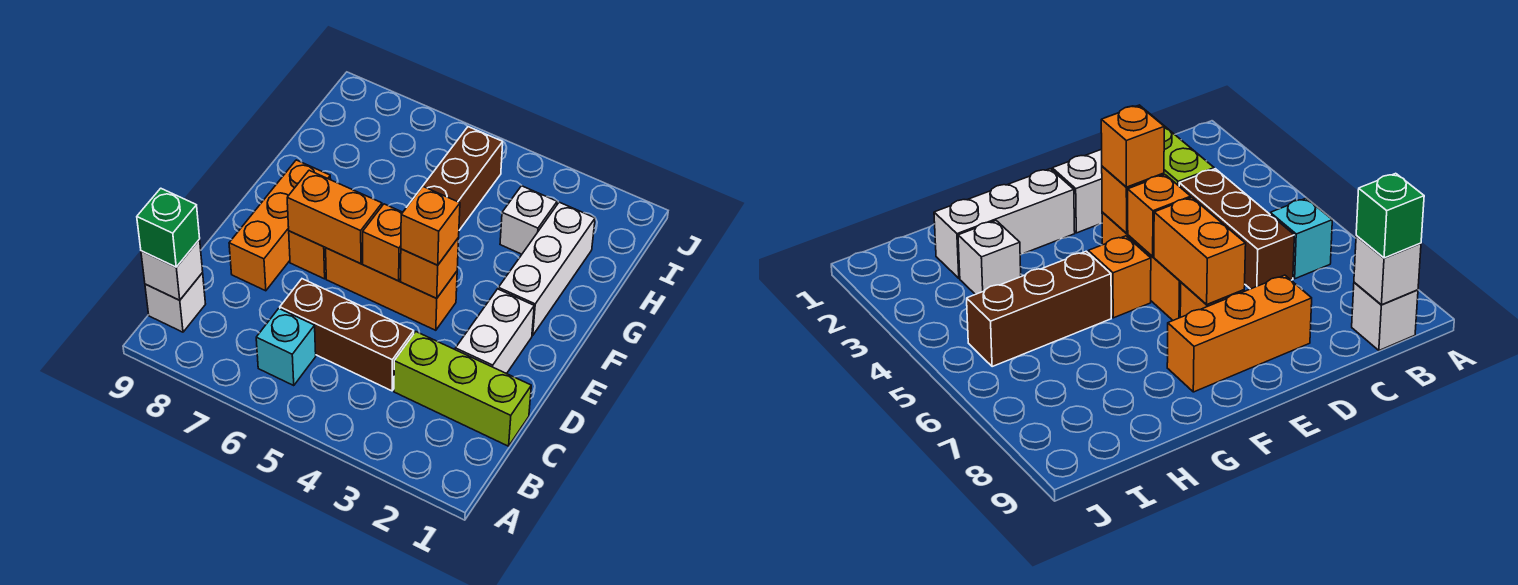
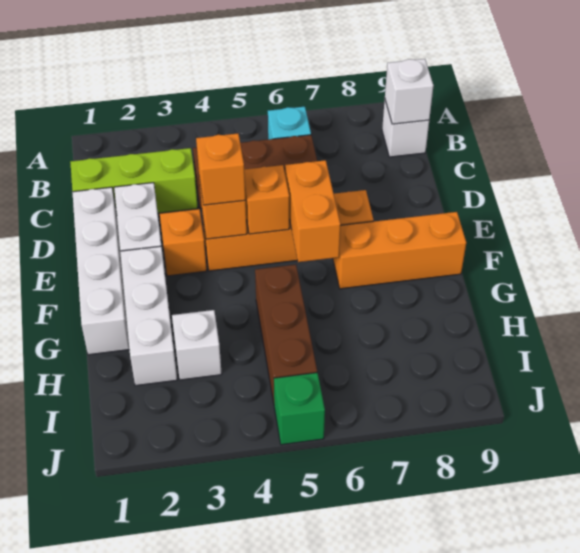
green 1x1 brick [137,188,200,267] -> green 1x1 brick moved to [274,373,325,445]
none -> white 1x4 brick [72,187,129,355]
orange 1x3 brick [229,160,331,291] -> orange 1x3 brick turned to [333,212,466,289]
orange 1x2 brick [287,170,382,264] -> orange 1x2 brick turned to [285,160,341,262]
orange 1x1 brick [1088,236,1151,318] -> orange 1x1 brick moved to [160,209,207,276]

